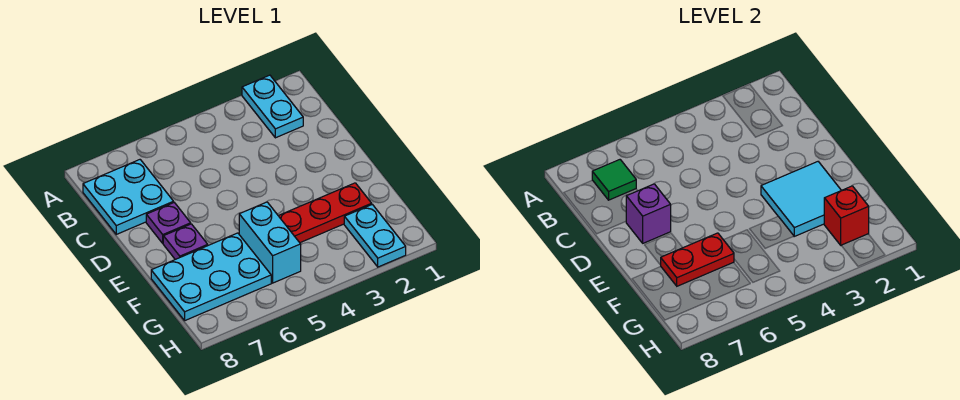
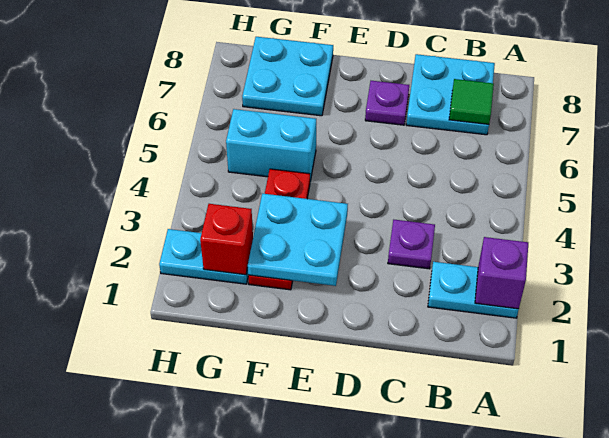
purple 1x1 brick [626,184,671,243] -> purple 1x1 brick moved to [475,237,528,309]
cyan 2x2 tile [761,162,841,236] -> cyan 2x2 plate [248,194,348,286]
purple 1x1 plate [163,224,208,259] -> purple 1x1 plate moved to [388,220,435,269]
cyan 2x3 plate [151,233,271,320] -> cyan 2x2 plate [242,37,333,116]
red 1x2 plate [661,233,734,286] -> none

